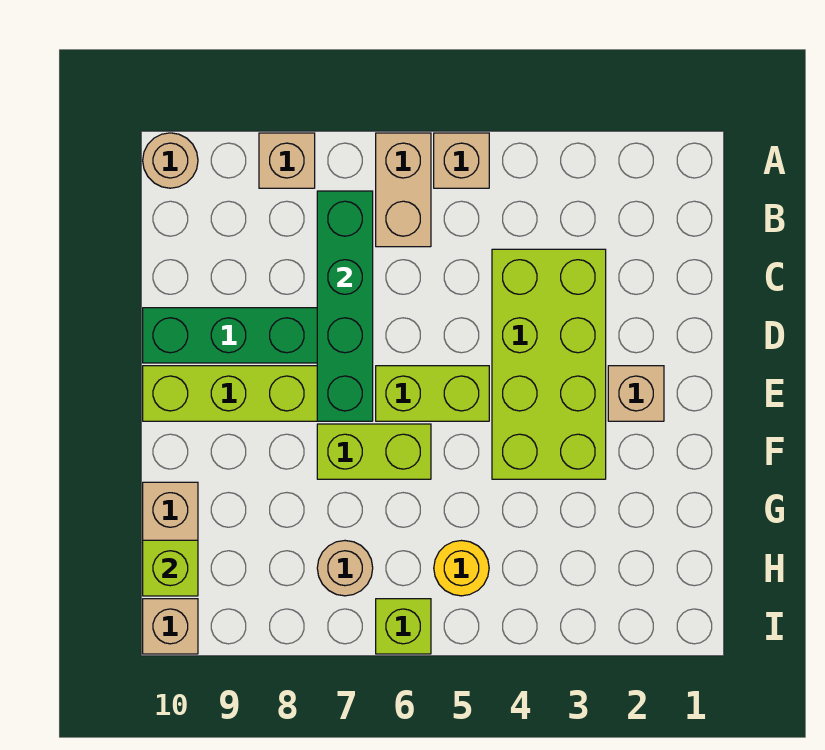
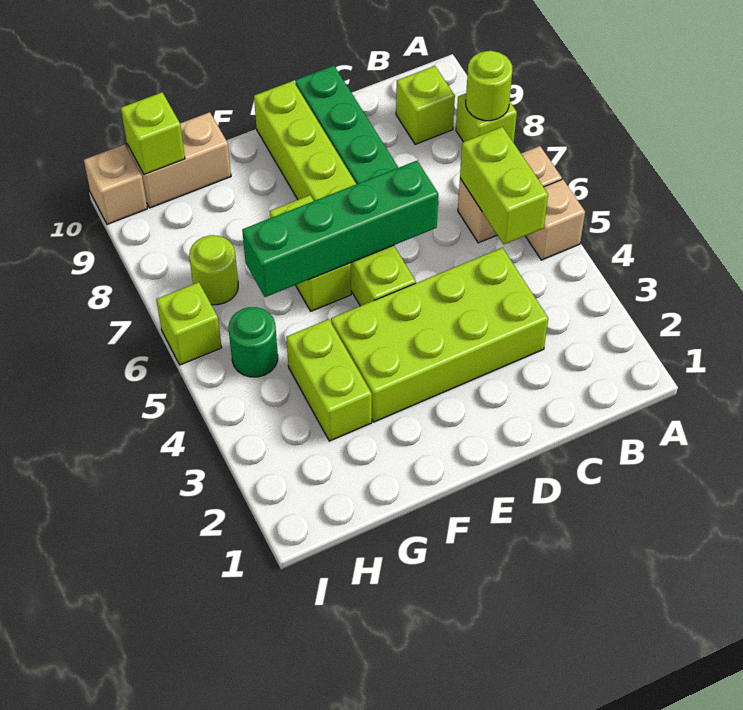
tan 1x1 brick [259,133,315,188] -> lime 1x1 brick [456,93,517,143]
none -> lime 1x1 round brick [466,51,512,121]
tan 1x1 round brick [143,133,198,188] -> none
none -> lime 1x2 brick [460,127,548,244]
green 1x4 brick [317,191,373,421] -> green 1x4 brick moved to [242,161,438,297]
none -> lime 1x1 brick [396,66,455,144]
tan 1x1 brick [608,366,664,421] -> none
none -> lime 1x2 brick [286,319,372,441]
yellow 1x1 round brick [434,541,489,596] -> green 1x1 round brick [229,307,278,377]
tan 1x1 round brick [317,541,373,596] -> lime 1x1 round brick [189,235,238,305]

